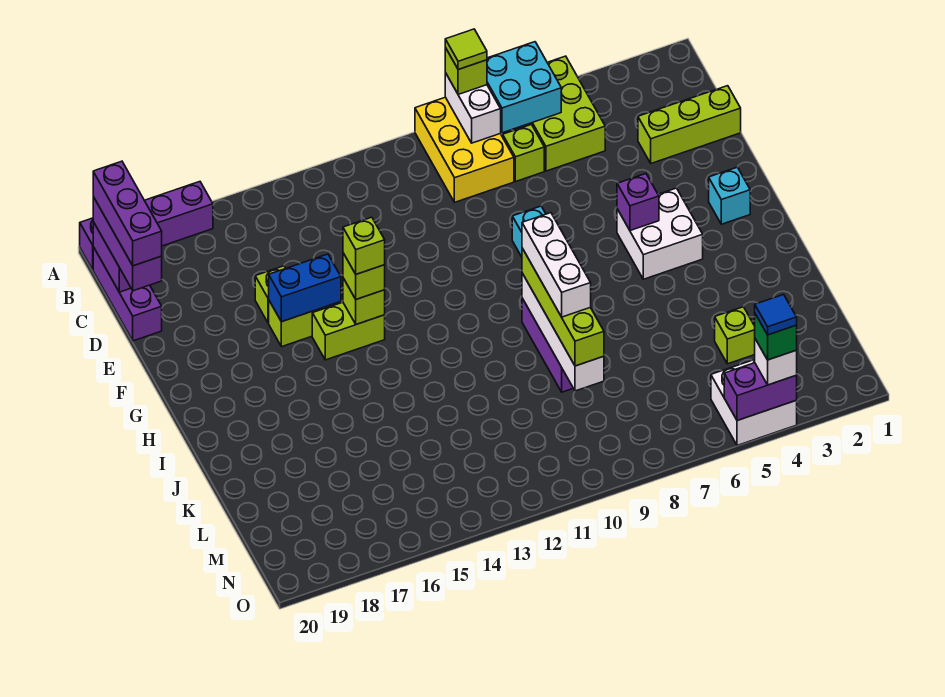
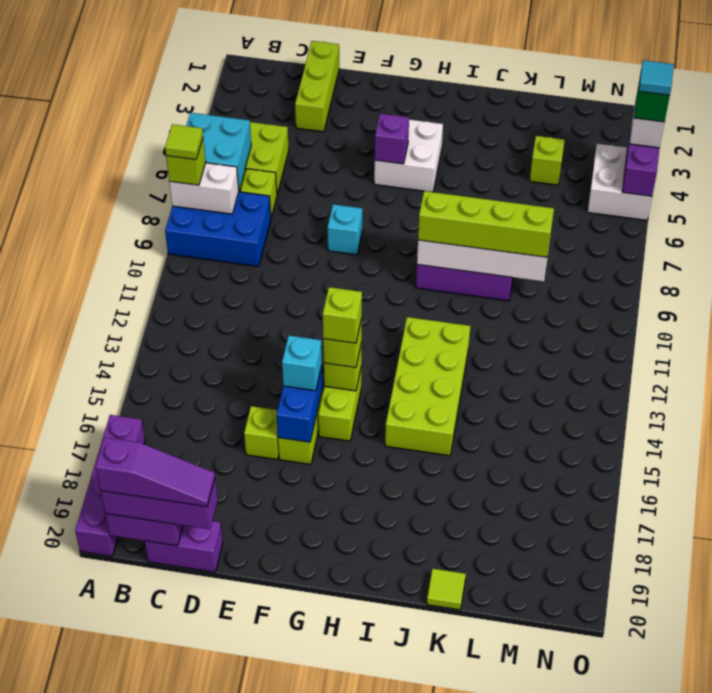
yellow 2x3 brick [415,97,514,202] -> blue 2x3 brick [165,192,271,266]
purple 1x3 brick [93,247,162,341] -> purple 1x2 brick [145,521,223,572]
purple 1x3 brick [93,161,162,266] -> purple 1x3 slope [95,437,215,507]
cyan 1x1 brick [709,167,750,224] -> cyan 1x1 brick moved to [282,336,322,391]
white 1x3 brick [522,213,591,317] -> none
none -> lime 2x4 brick [385,317,470,456]
none -> lime 1x1 tile [427,569,466,610]
blue 1x1 tile [755,294,797,335] -> cyan 1x1 tile [639,60,674,95]

